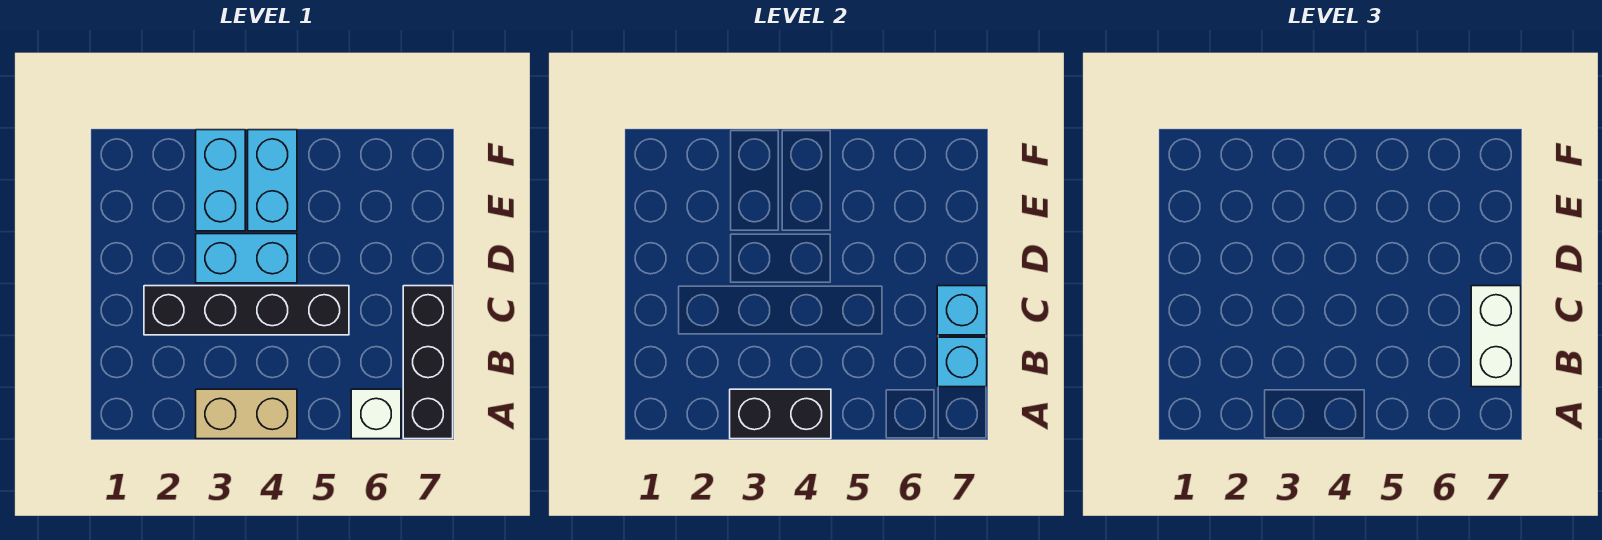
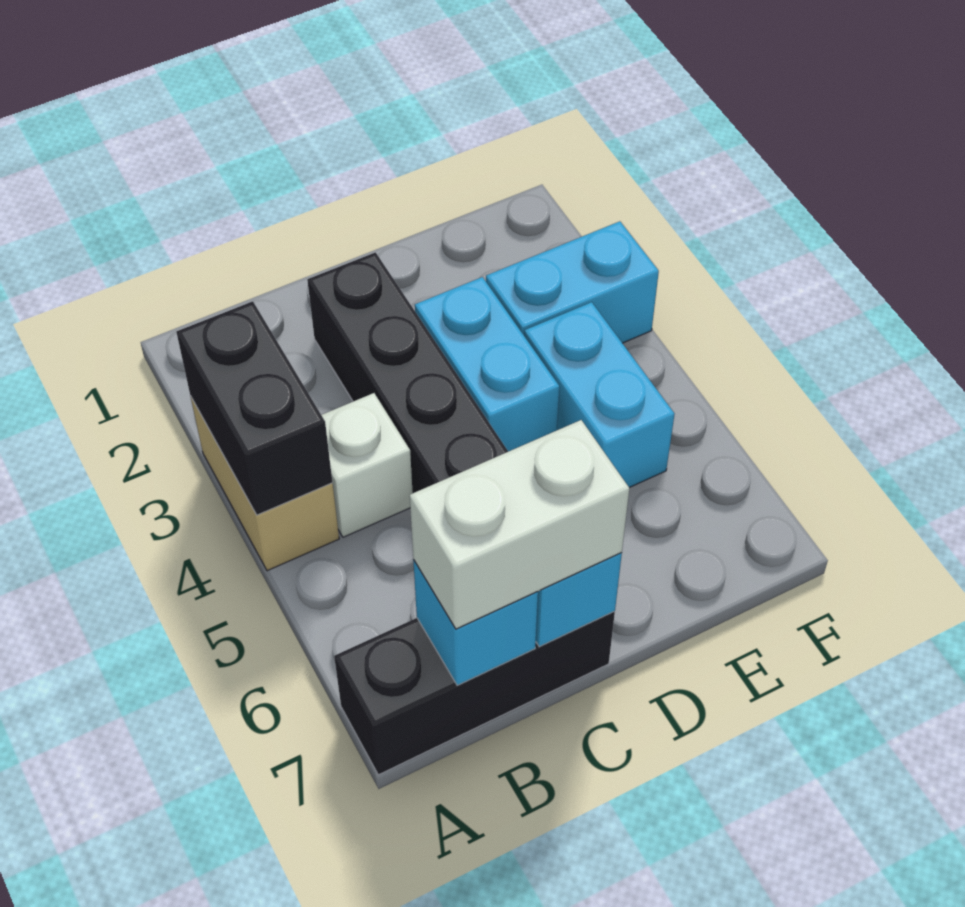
white 1x1 brick [351,389,401,439] -> white 1x1 brick moved to [322,393,413,537]
cyan 1x2 brick [248,130,297,231] -> cyan 1x2 brick turned to [524,302,674,488]

